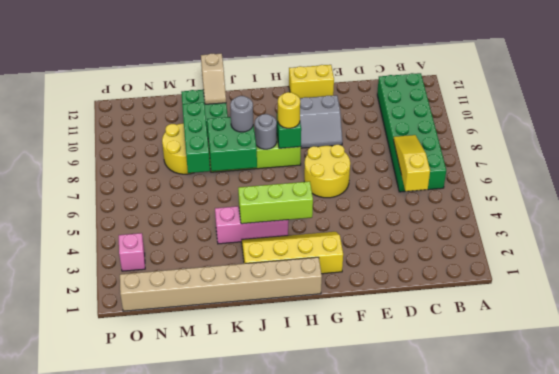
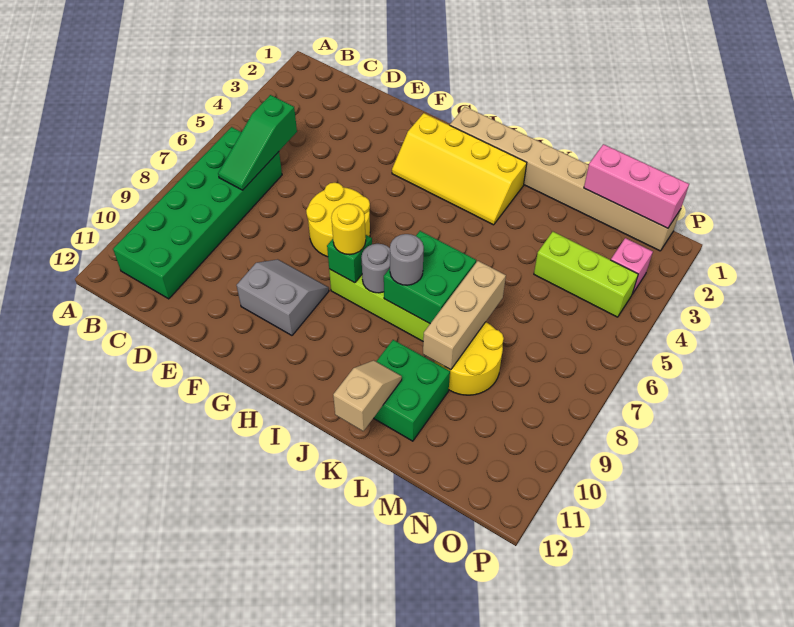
yellow 1x3 slope [394,135,430,191] -> green 1x3 slope [218,95,297,190]
yellow 1x2 brick [289,65,334,98] -> none
lime 1x3 brick [238,181,313,224] -> lime 1x3 brick moved to [534,232,638,317]
pink 1x3 brick [215,206,288,244] -> pink 1x3 brick moved to [584,144,689,228]
green 1x3 brick [182,102,210,173] -> tan 1x3 brick [423,261,506,370]

